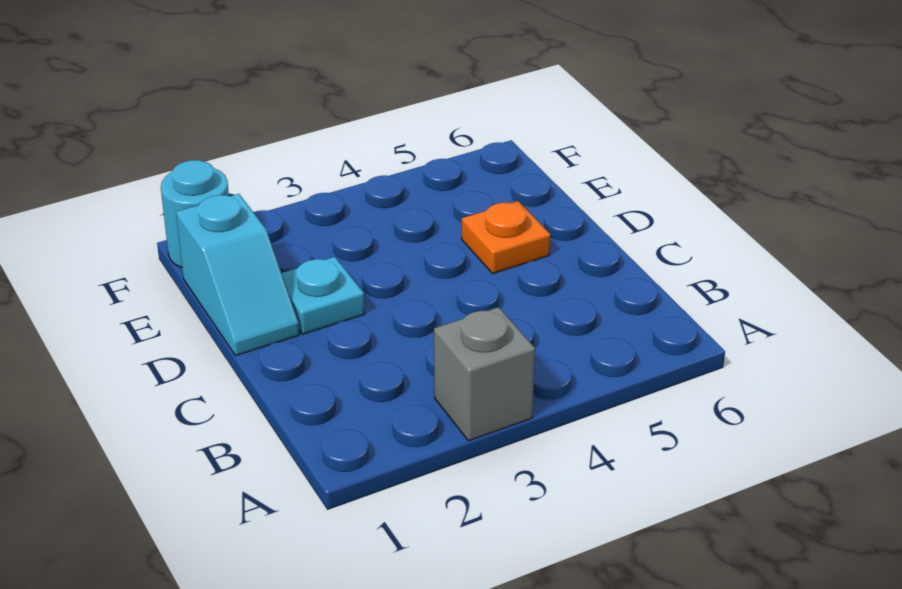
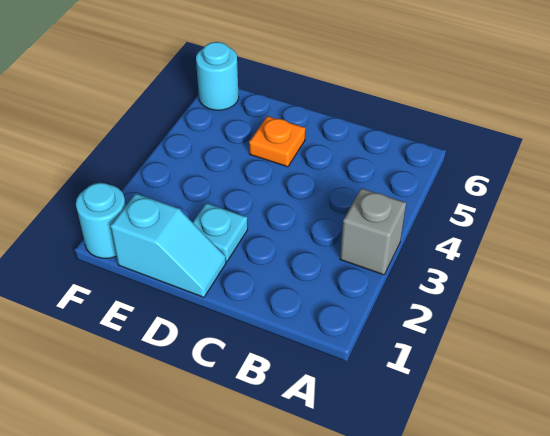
none -> cyan 1x1 round brick [196,42,239,110]

